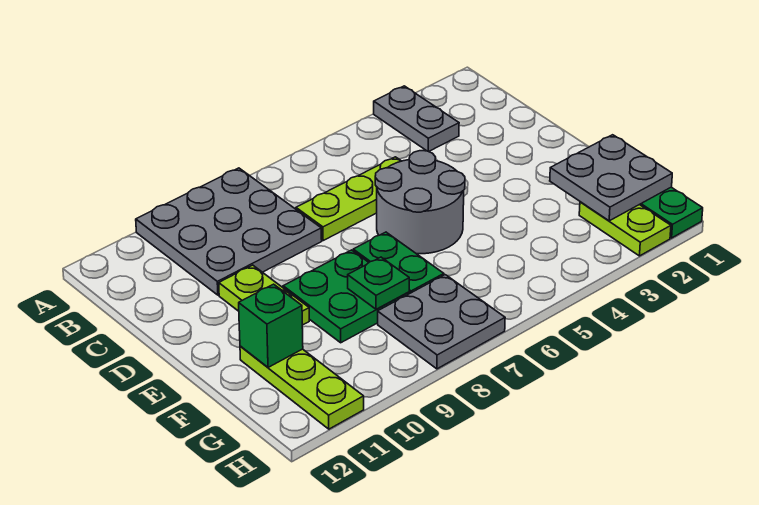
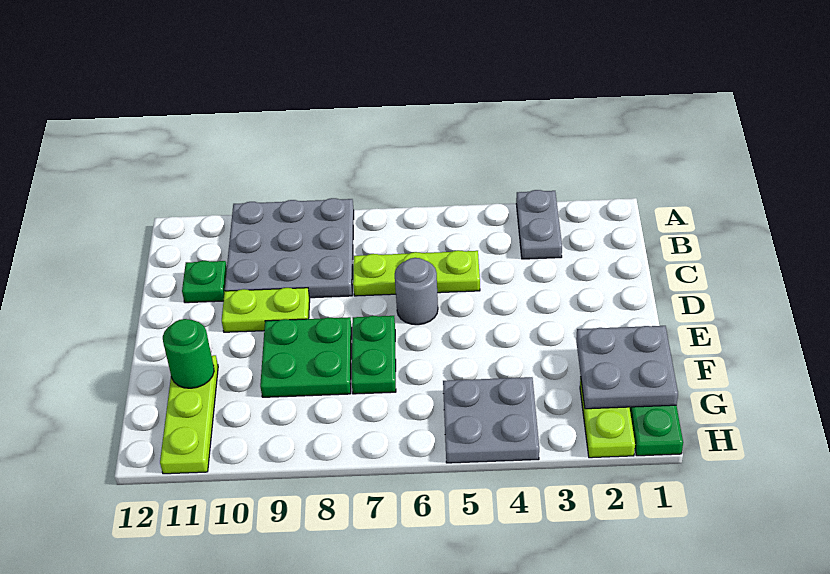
grey 2x2 round brick [375,151,465,254] -> grey 1x1 round brick [395,258,438,325]
lime 1x2 plate [219,265,309,325] -> lime 1x2 plate turned to [222,288,310,332]
green 1x1 plate [348,257,409,309] -> green 1x1 plate moved to [182,261,227,303]
green 1x1 brick [239,284,303,367] -> green 1x1 round brick [163,319,214,388]
grey 2x2 plate [378,275,505,369] -> grey 2x2 plate moved to [443,377,539,463]

